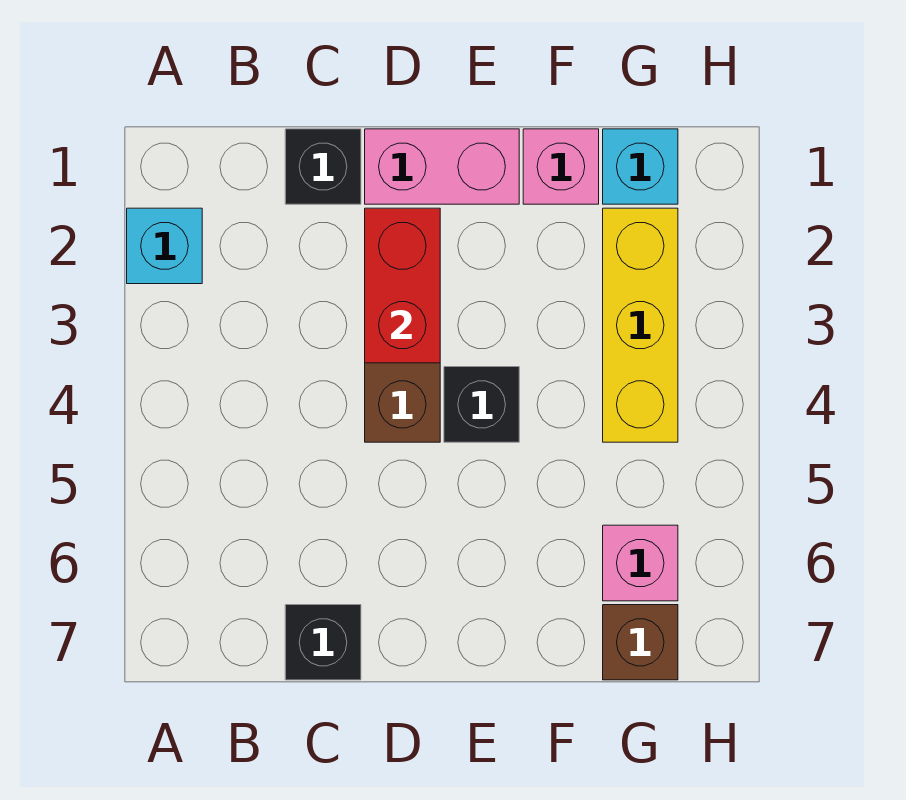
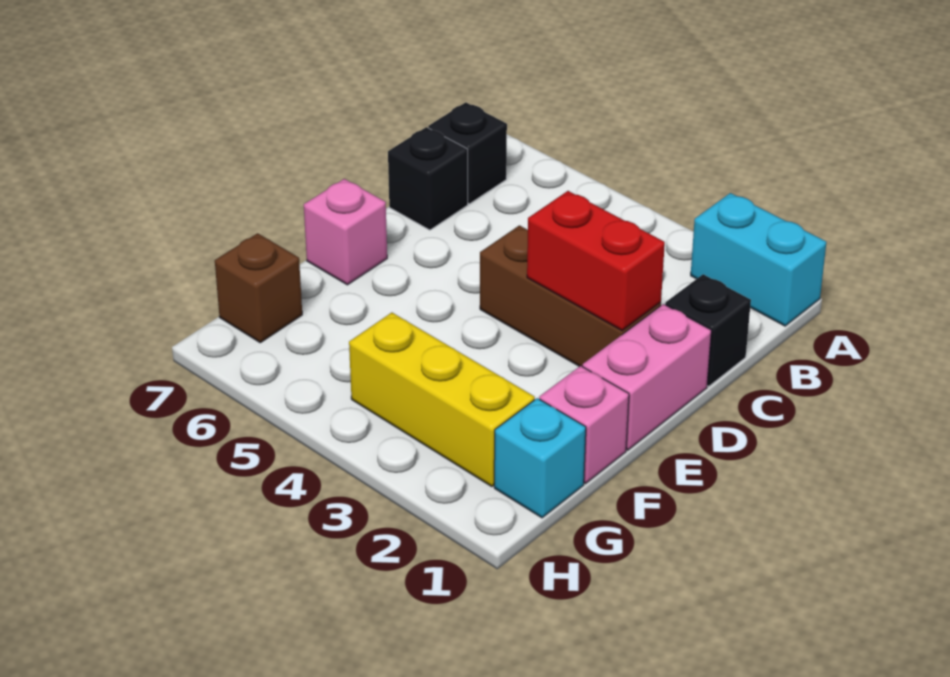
cyan 1x1 brick [127,208,202,284] -> cyan 1x2 brick [691,193,826,326]
black 1x1 brick [444,367,519,442] -> black 1x1 brick moved to [428,102,507,204]
pink 1x1 brick [603,525,678,601] -> pink 1x1 brick moved to [304,179,387,285]

